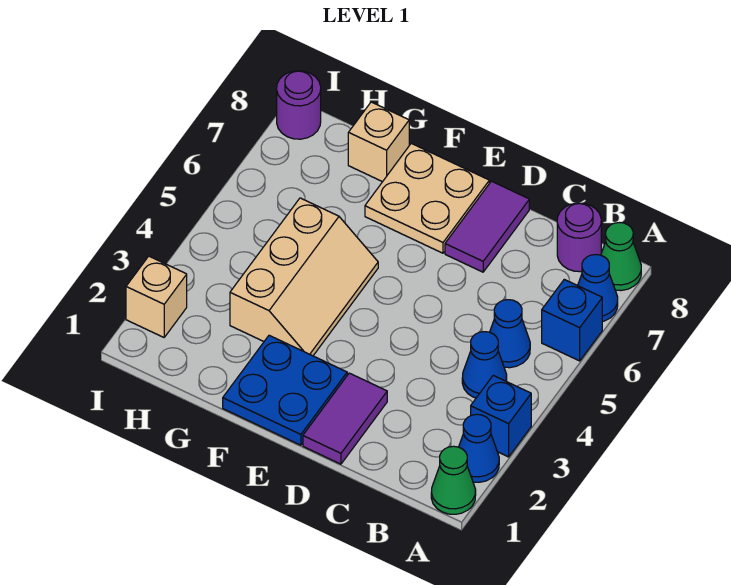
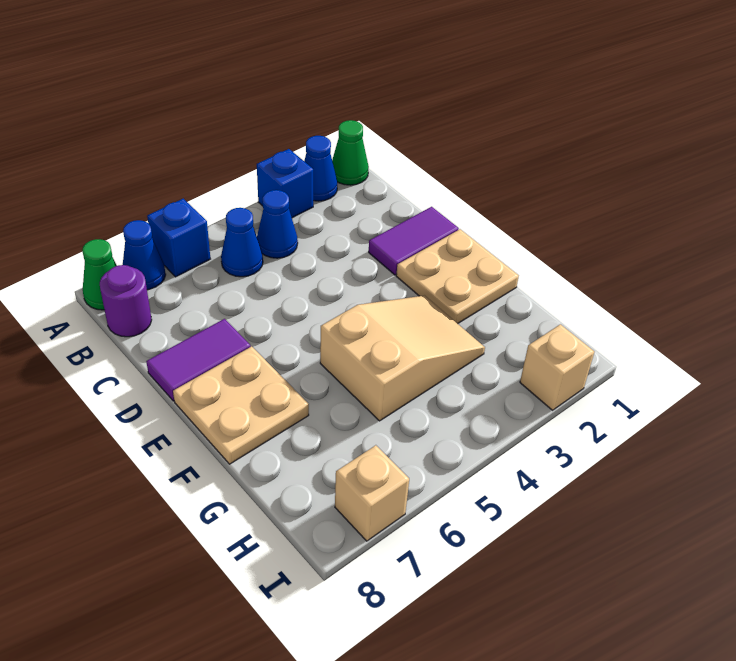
blue 2x2 plate [223,335,347,445] -> tan 2x2 plate [396,229,519,324]
tan 2x3 slope [230,198,378,356] -> tan 2x3 slope turned to [320,296,485,421]
tan 1x1 brick [348,102,409,182] -> tan 1x1 brick moved to [335,445,409,541]
purple 1x1 round brick [277,71,321,139] -> none

